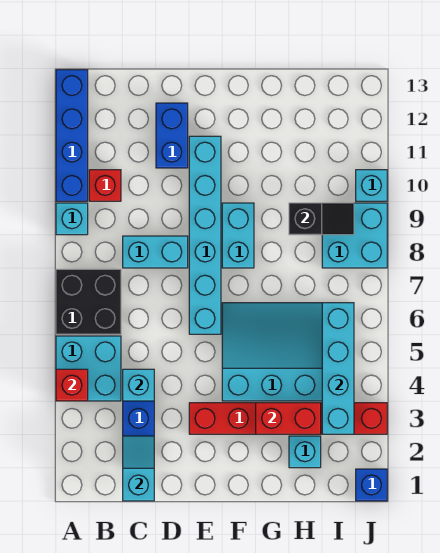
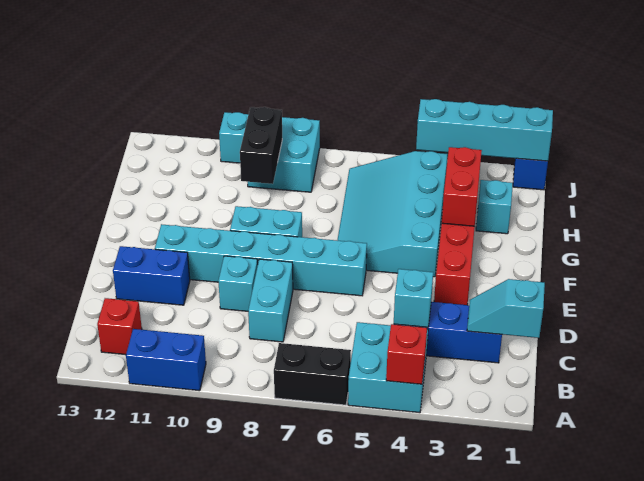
black 2x2 brick [56,269,121,334] -> black 1x2 brick [274,343,351,405]
cyan 1x1 brick [56,203,88,235] -> cyan 1x1 brick moved to [218,256,258,311]
blue 1x4 brick [56,70,88,201] -> blue 1x2 brick [126,329,206,391]
red 1x1 brick [89,170,121,201] -> red 1x1 brick moved to [97,298,142,355]
black 1x2 slope [289,203,354,235] -> black 1x2 brick [240,107,282,184]
cyan 1x4 brick [322,303,354,434] -> cyan 1x4 brick moved to [416,99,553,161]

